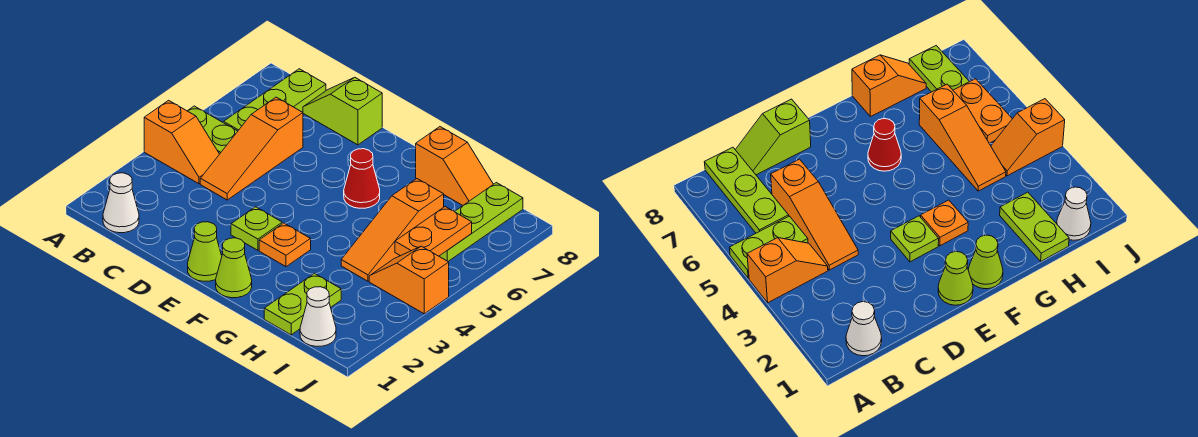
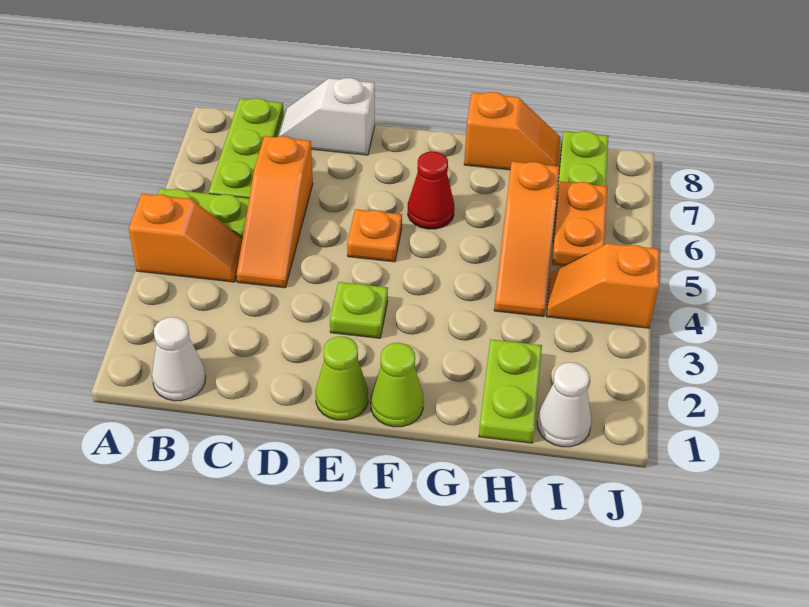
lime 1x2 slope [303,77,382,145] -> white 1x2 slope [278,78,375,155]
orange 1x1 plate [259,223,311,267] -> orange 1x1 plate moved to [347,209,402,262]

